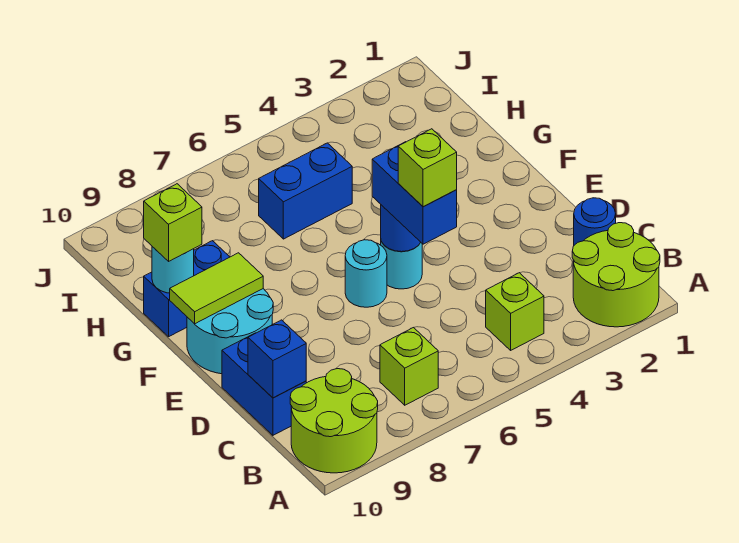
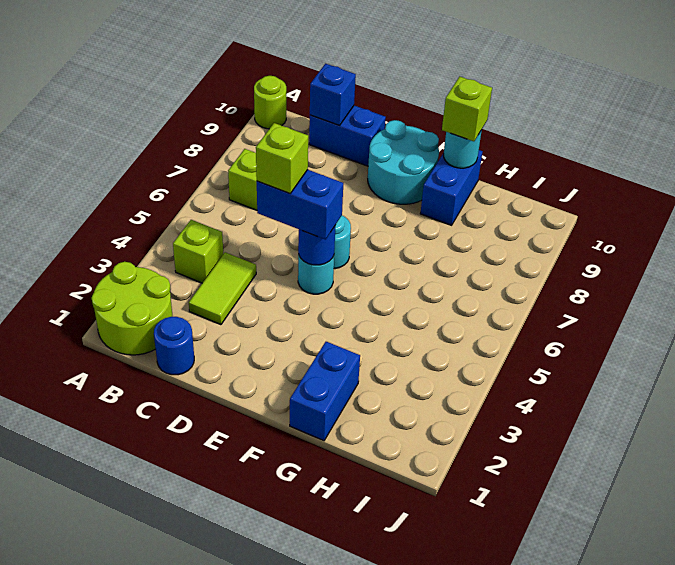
lime 2x2 round brick [290,369,378,473] -> lime 1x1 round brick [254,76,286,129]
lime 1x2 tile [170,253,263,324] -> lime 1x2 tile moved to [189,252,256,325]
blue 1x2 brick [259,143,352,239] -> blue 1x2 brick moved to [290,342,360,441]

